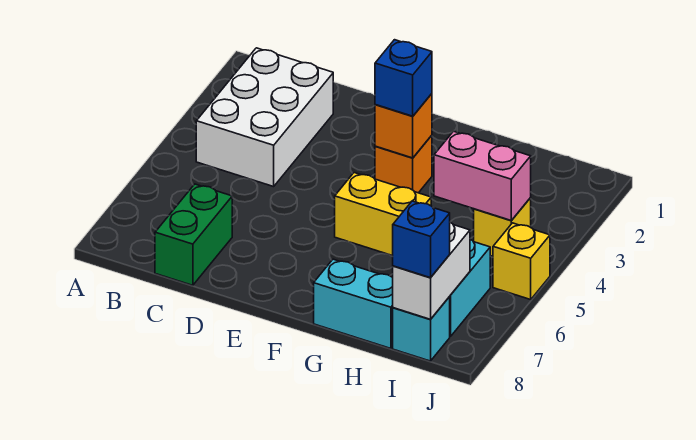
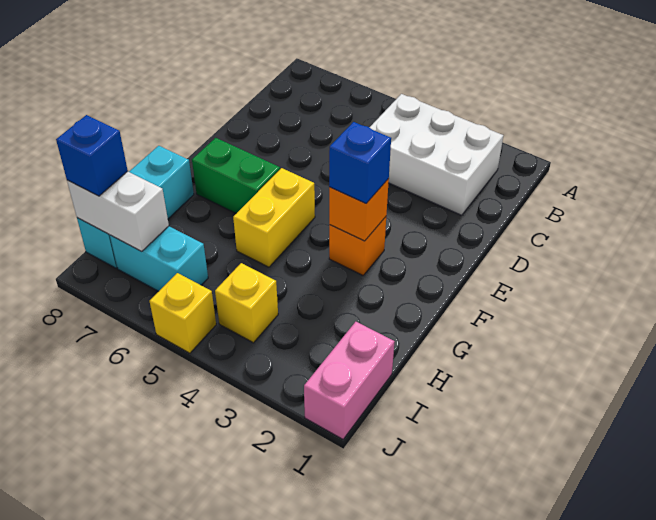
green 1x2 brick [155,184,232,285] -> green 1x2 brick moved to [192,138,280,213]
pink 1x2 brick [434,131,531,221] -> pink 1x2 brick moved to [304,322,395,439]

